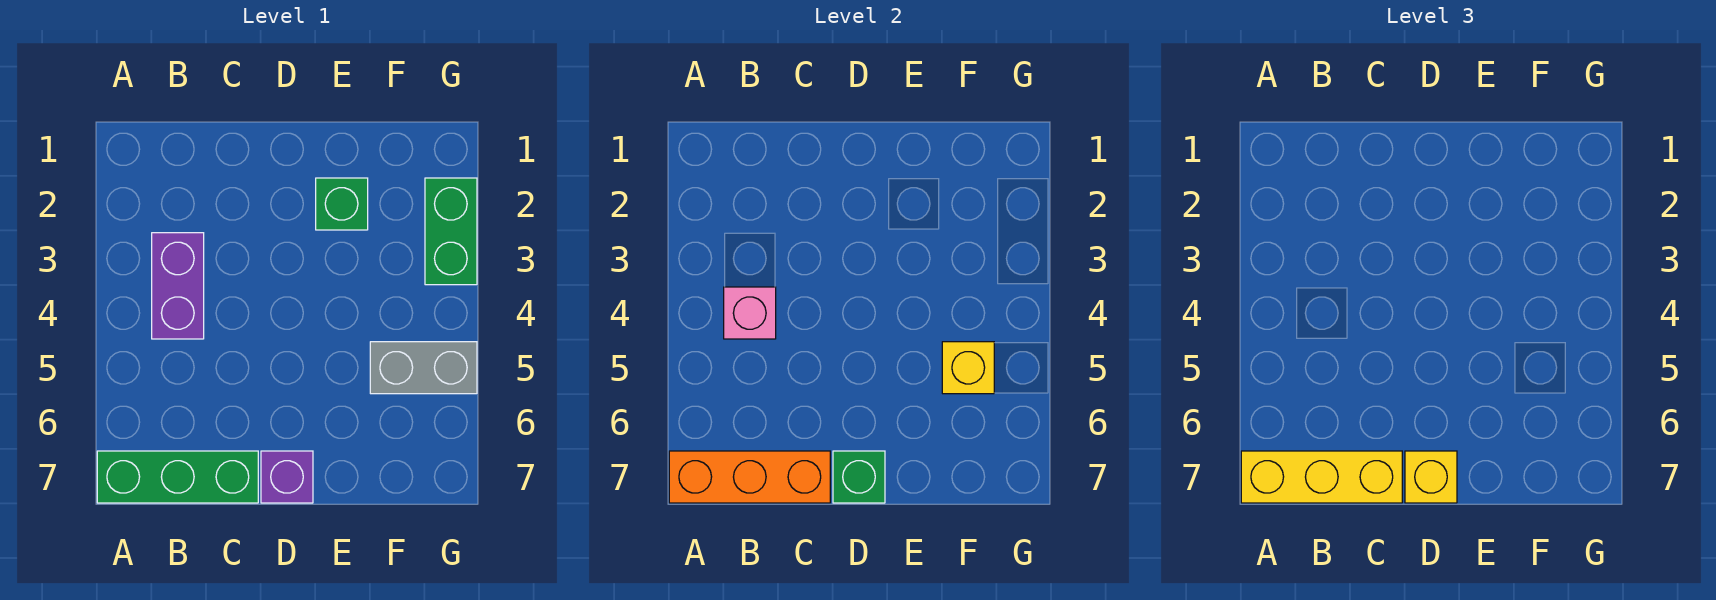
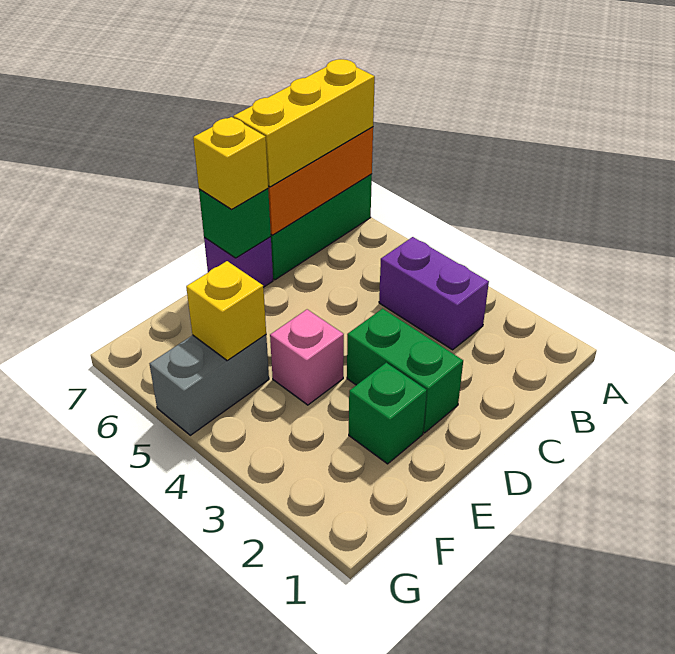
pink 1x1 brick [724,287,776,339] -> pink 1x1 brick moved to [270,309,344,405]
green 1x2 brick [425,178,477,285] -> green 1x2 brick moved to [347,309,463,433]

